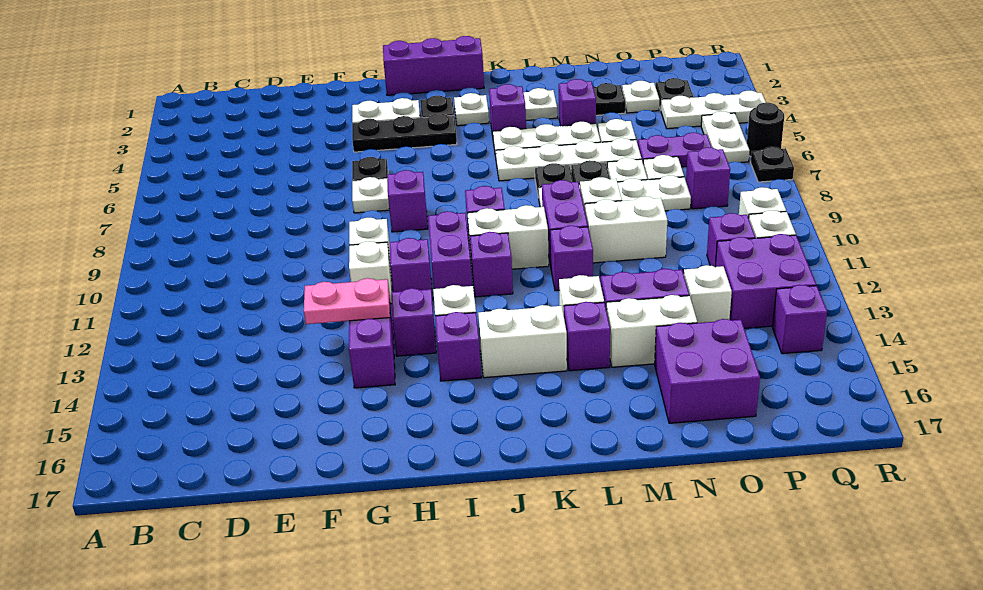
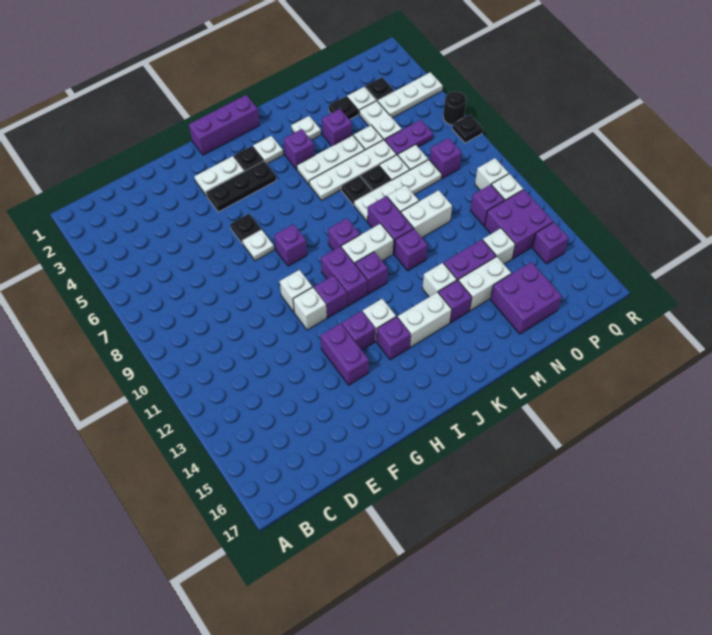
pink 1x2 plate [304,278,390,324] -> none
white 1x2 plate [701,111,749,163] -> white 1x2 plate moved to [359,101,402,140]

